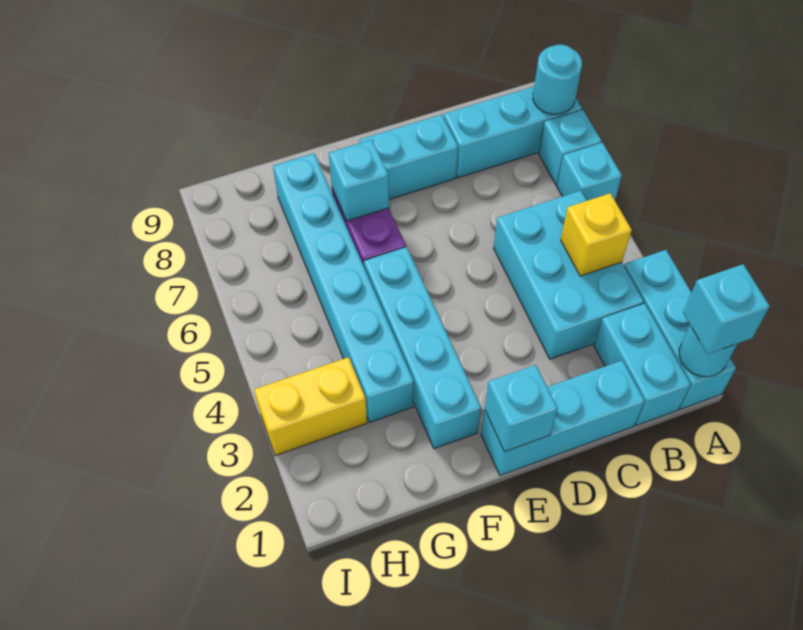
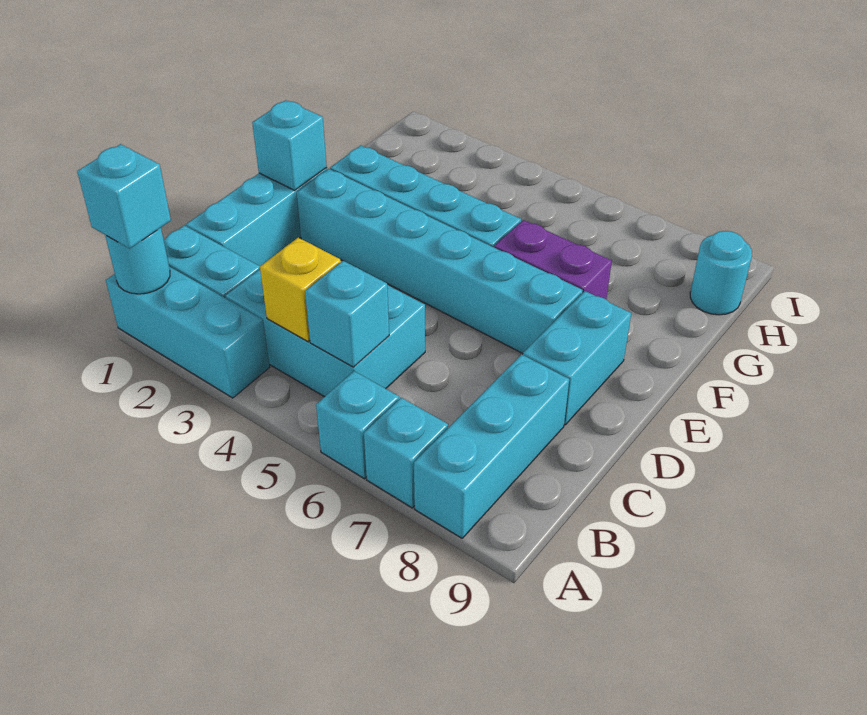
cyan 1x1 round brick [533,45,582,114] -> cyan 1x1 round brick moved to [690,231,752,315]
cyan 1x1 brick [329,140,389,221] -> cyan 1x1 brick moved to [305,261,389,367]
cyan 1x6 brick [273,153,414,422] -> cyan 1x6 brick moved to [297,169,583,353]
yellow 1x2 brick [254,357,367,456] -> none

